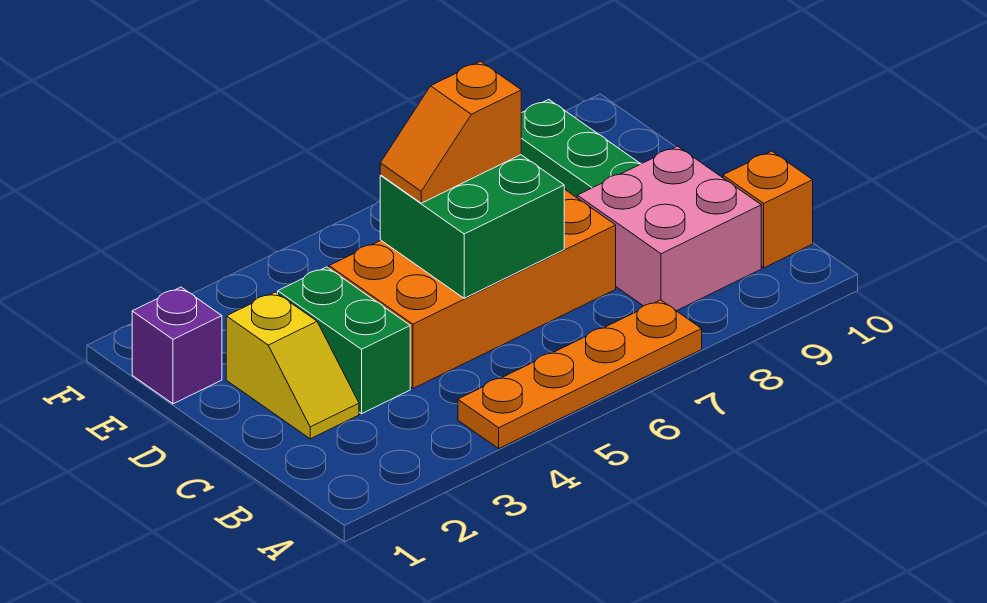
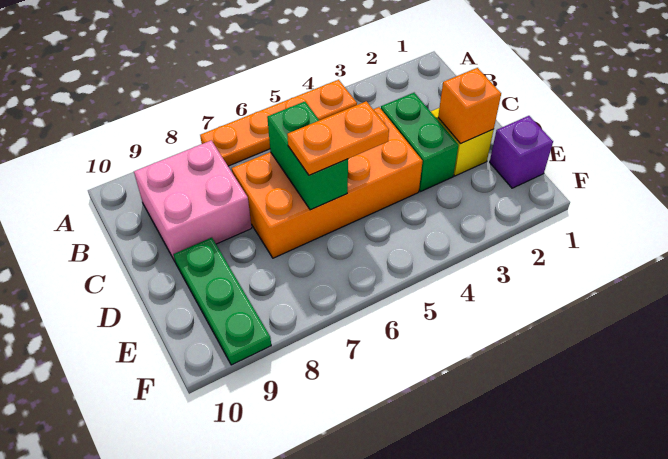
orange 1x1 brick [723,151,813,268] -> orange 1x1 brick moved to [438,68,501,144]
green 2x2 brick [380,155,564,298] -> green 1x2 brick [267,102,348,210]
orange 1x2 slope [380,61,521,203] -> orange 1x2 plate [287,101,389,175]

